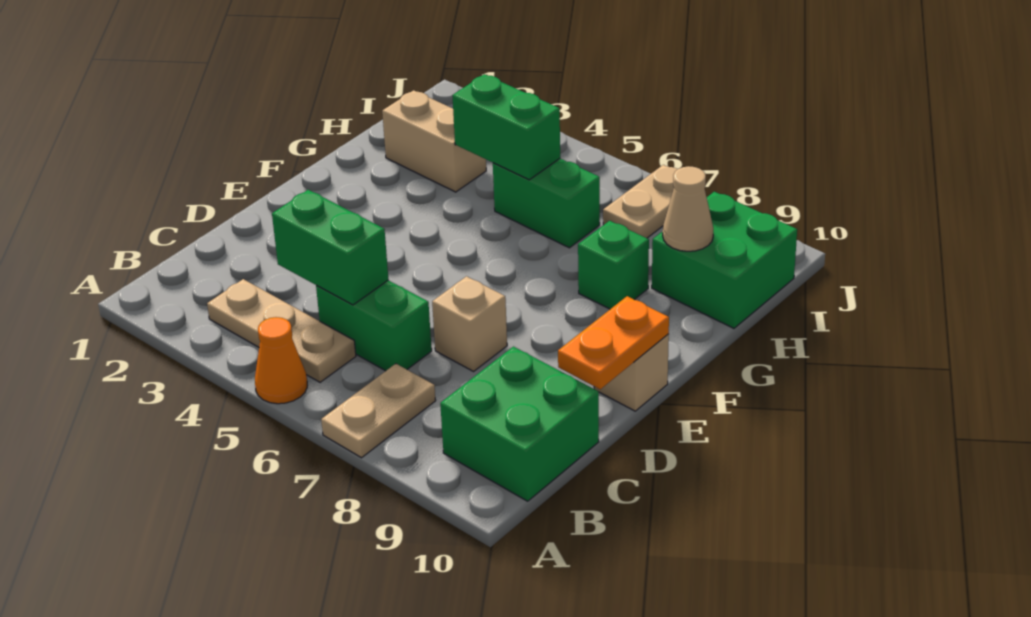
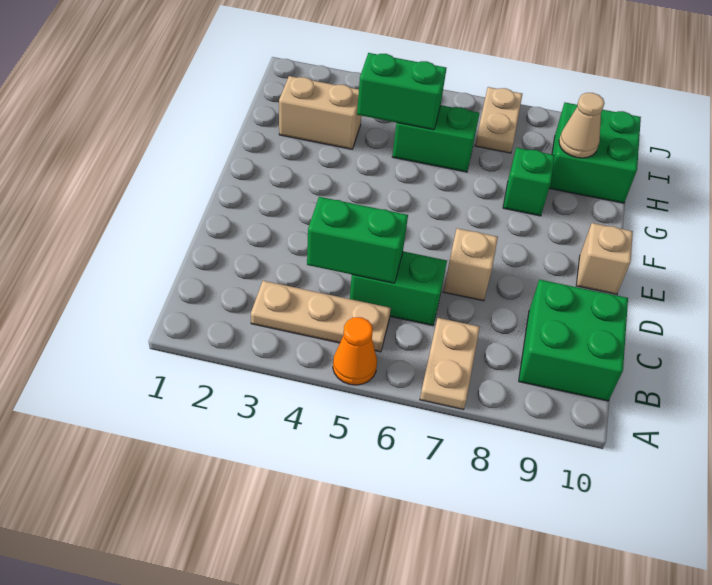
orange 1x2 plate [558,296,669,389] -> none

